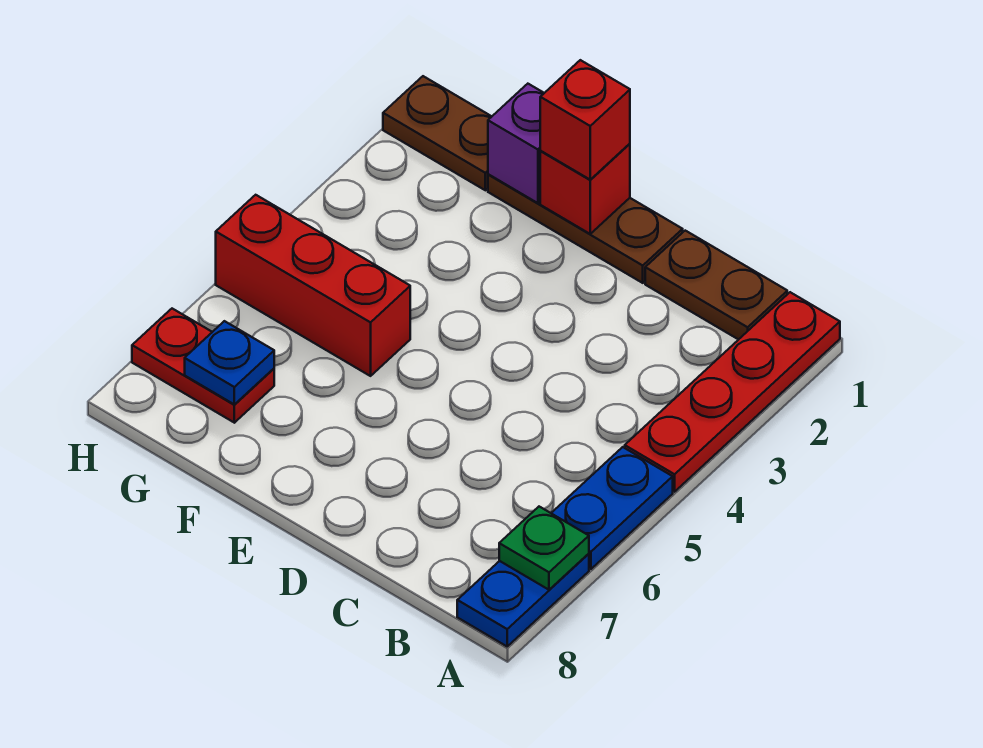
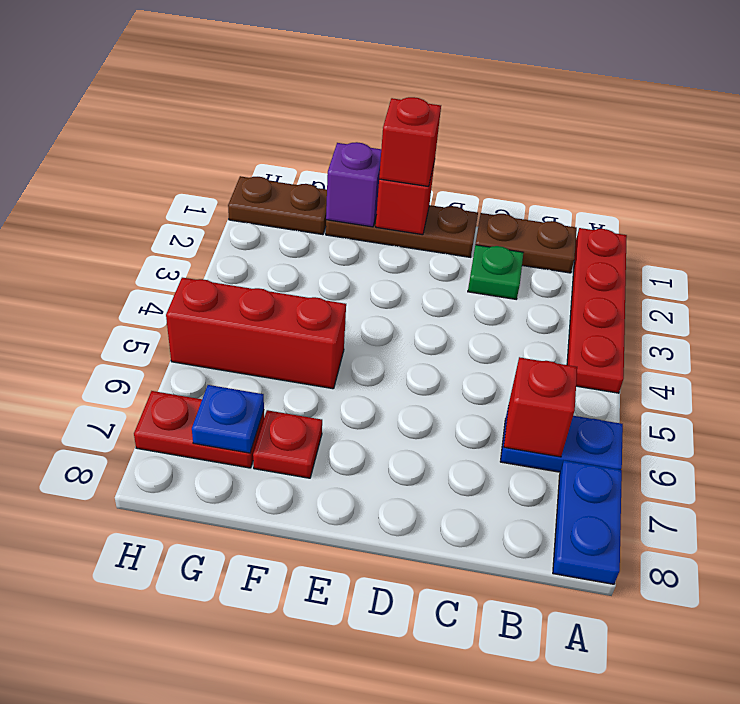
blue 1x2 plate [551,447,673,569] -> blue 1x2 plate turned to [500,410,623,472]
green 1x1 plate [499,507,589,590] -> green 1x1 plate moved to [468,245,523,299]
none -> red 1x1 brick [504,357,577,457]
none -> red 1x1 plate [253,410,322,478]

